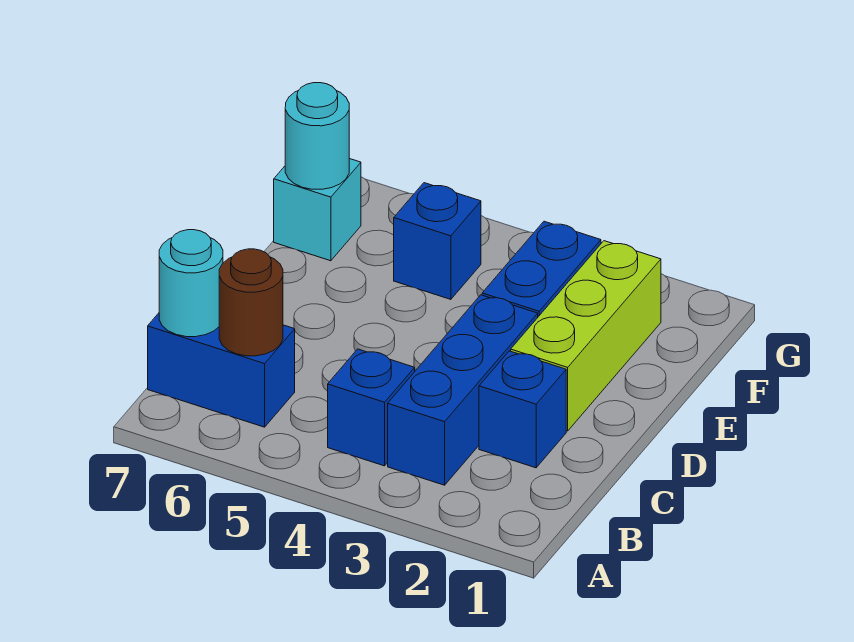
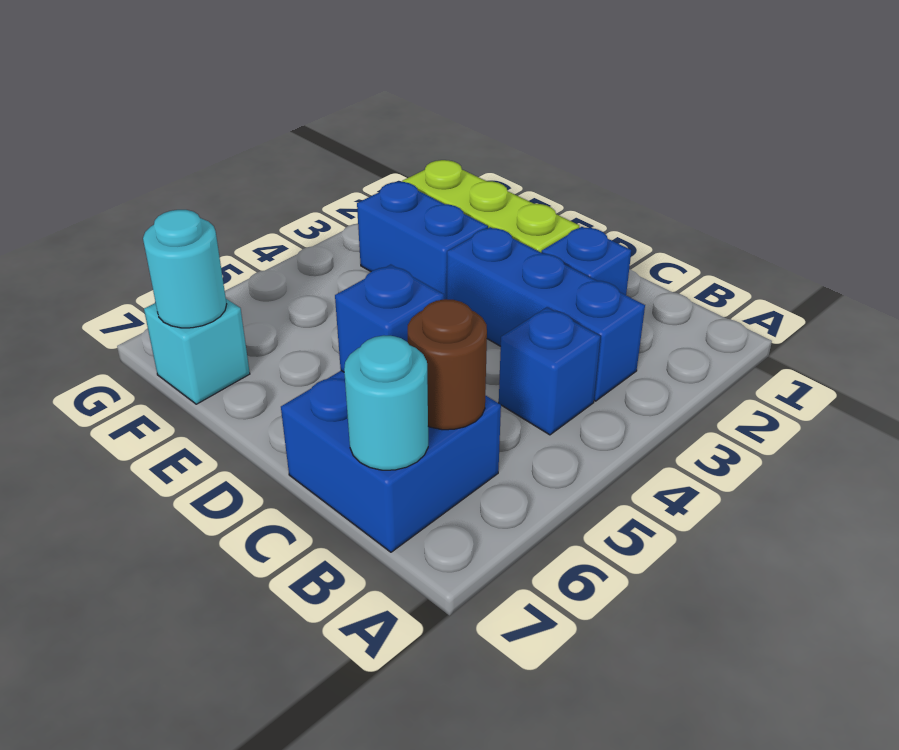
blue 1x2 brick [148,313,295,427] -> blue 2x2 brick [281,371,501,552]
blue 1x1 brick [394,183,481,299] -> blue 1x1 brick moved to [335,265,444,372]

